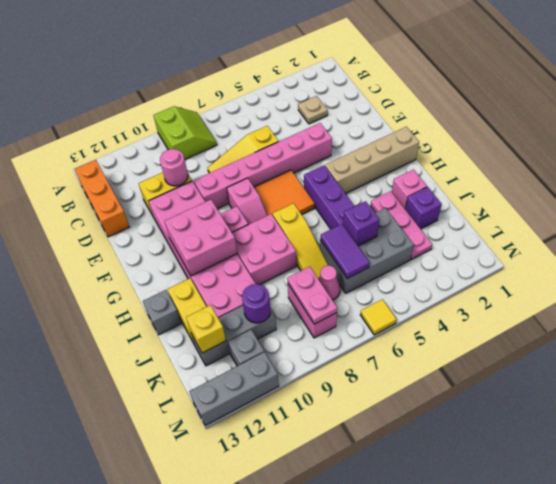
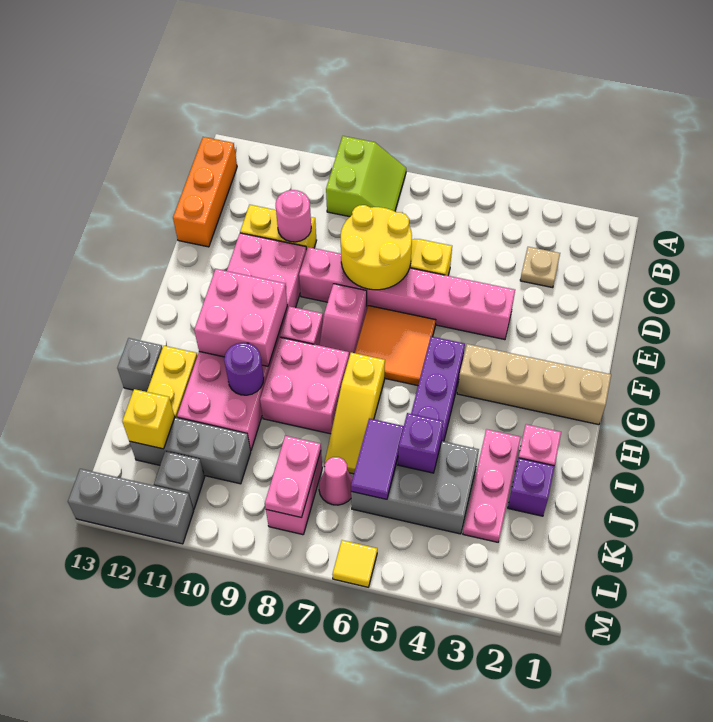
none -> yellow 2x2 round brick [341,205,412,290]
purple 1x1 round brick [242,284,270,323] -> purple 1x1 round brick moved to [224,343,264,395]

